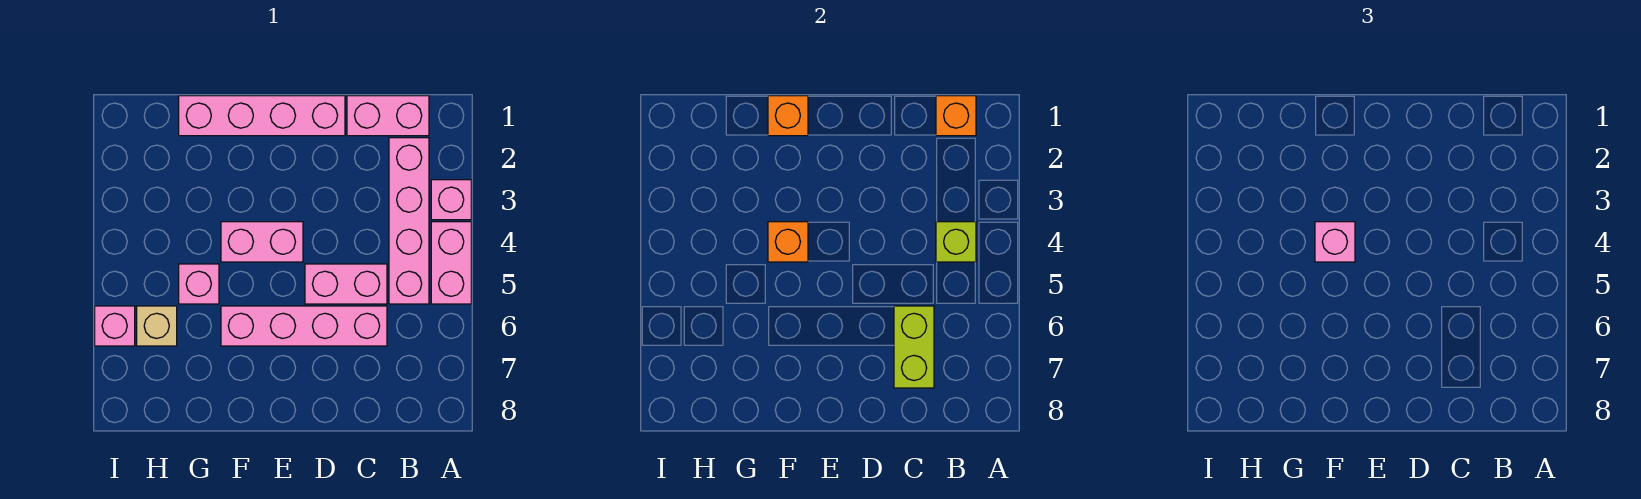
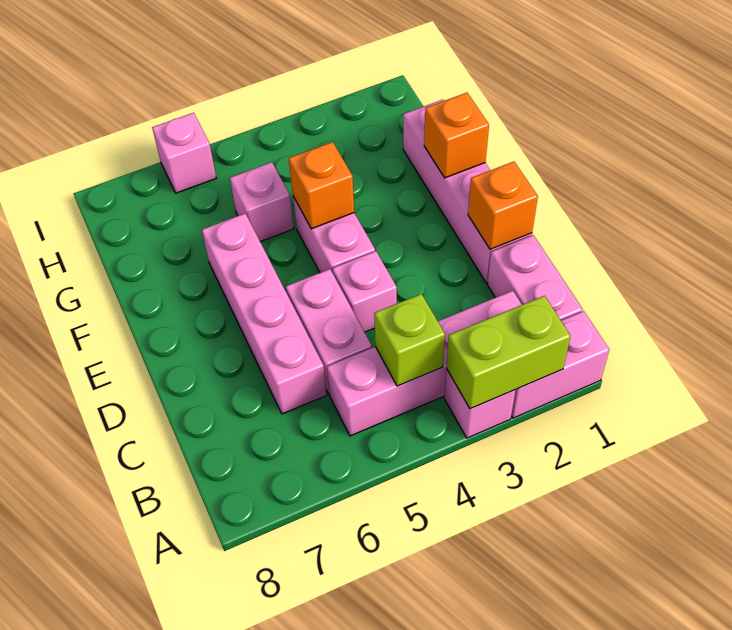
pink 1x2 brick [431,222,471,304] -> pink 1x2 brick moved to [511,311,609,418]
orange 1x1 brick [936,96,976,136] -> orange 1x1 brick moved to [468,162,538,249]
lime 1x2 brick [894,306,934,388] -> lime 1x2 brick moved to [446,296,571,409]
pink 1x1 brick [1315,222,1355,262] -> pink 1x1 brick moved to [332,251,397,332]
tan 1x1 brick [137,306,177,346] -> none

